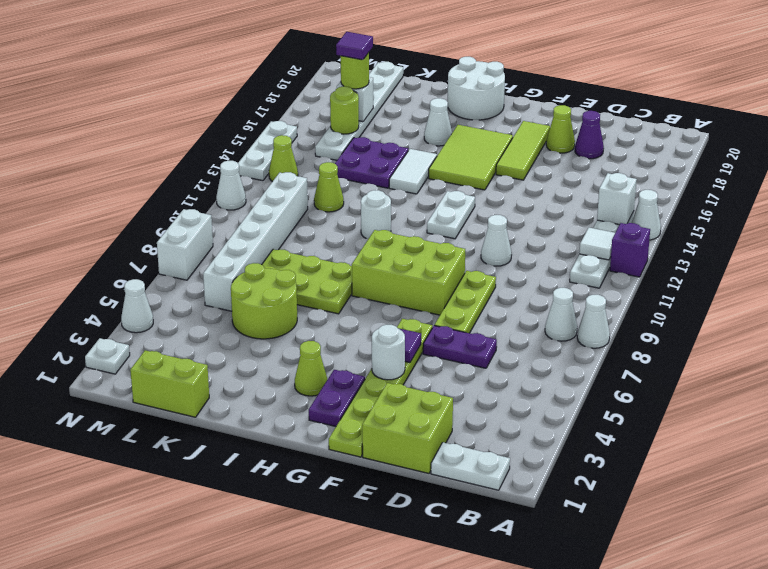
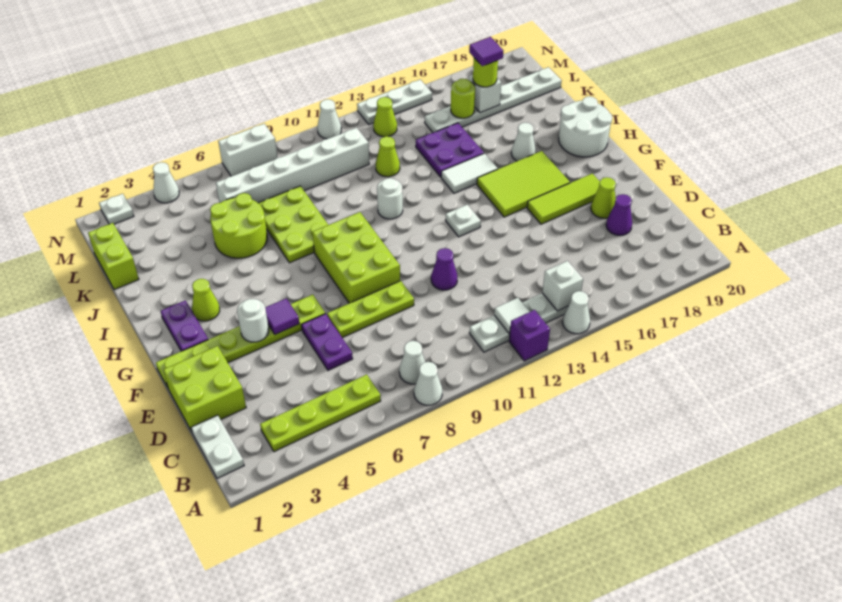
none -> lime 1x4 plate [260,374,381,452]
white 1x1 cone [481,215,512,266] -> purple 1x1 cone [431,248,458,290]
purple 1x2 plate [309,370,365,426] -> purple 1x2 plate turned to [161,300,208,351]
white 1x2 plate [427,191,475,239] -> white 1x1 plate [446,204,481,237]

